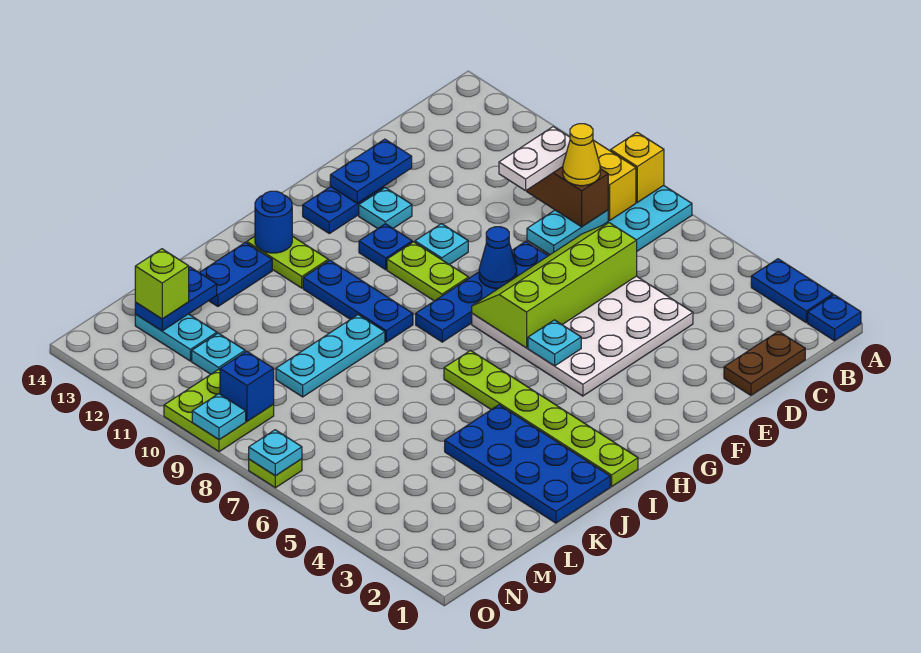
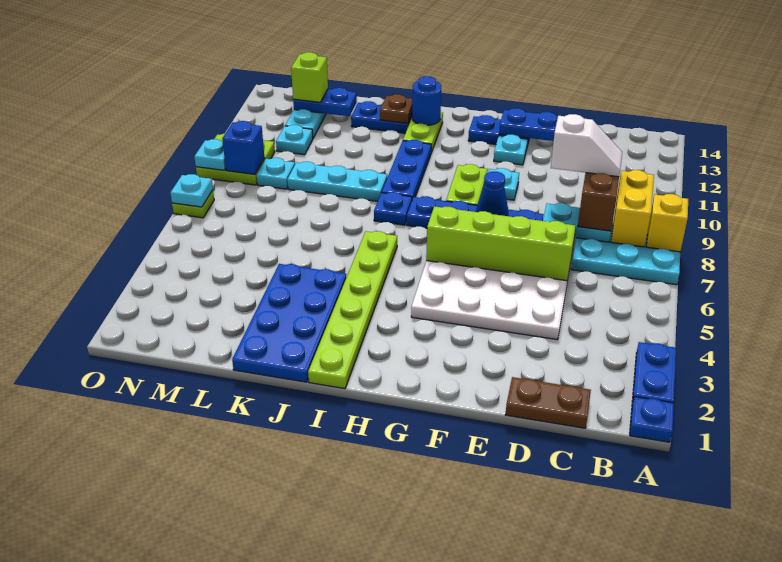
yellow 1x1 cone [563,124,600,186] -> none
white 1x2 plate [499,127,570,191] -> white 1x2 slope [551,114,622,177]
cyan 1x1 plate [528,320,581,366] -> cyan 1x1 plate moved to [257,158,295,189]
blue 1x1 plate [359,224,412,270] -> blue 1x1 plate moved to [374,192,412,225]
none -> brown 1x1 plate [380,94,412,123]

